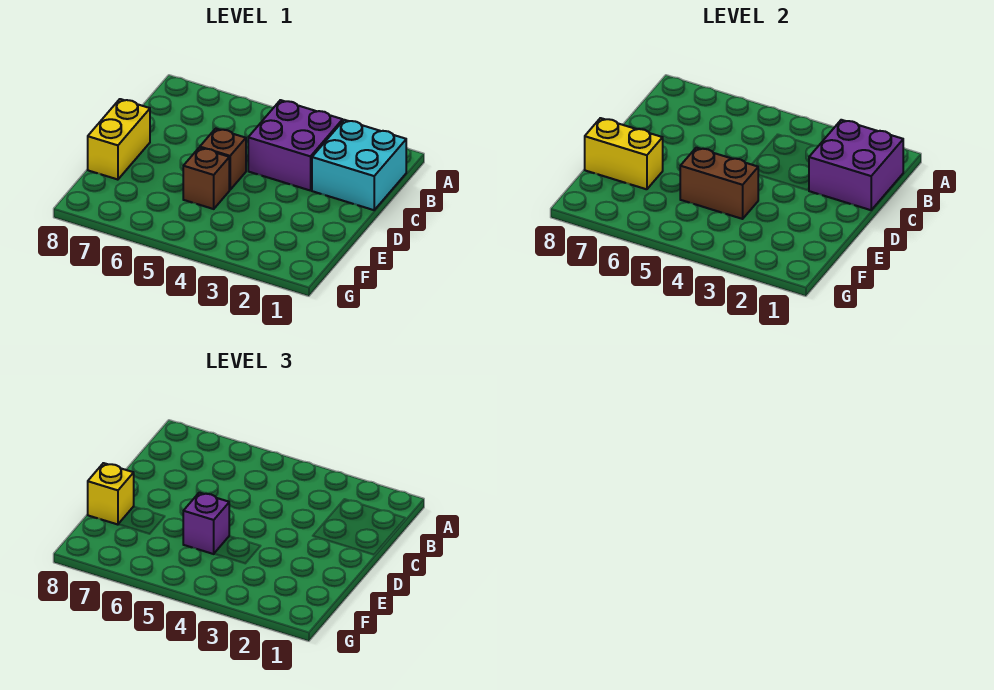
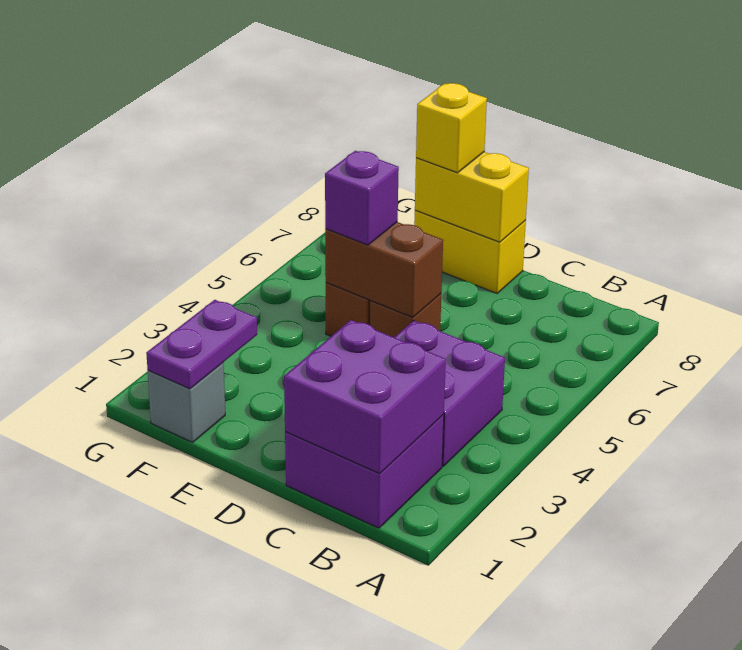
cyan 2x2 brick [312,120,406,210] -> purple 2x2 brick [285,414,444,528]
brown 1x2 brick [680,148,759,219] -> brown 1x2 brick turned to [325,222,443,318]
yellow 1x2 brick [585,118,663,189] -> yellow 1x2 brick turned to [415,152,529,242]
none -> grey 1x1 brick [148,363,225,442]
none -> purple 1x2 plate [146,300,257,389]

